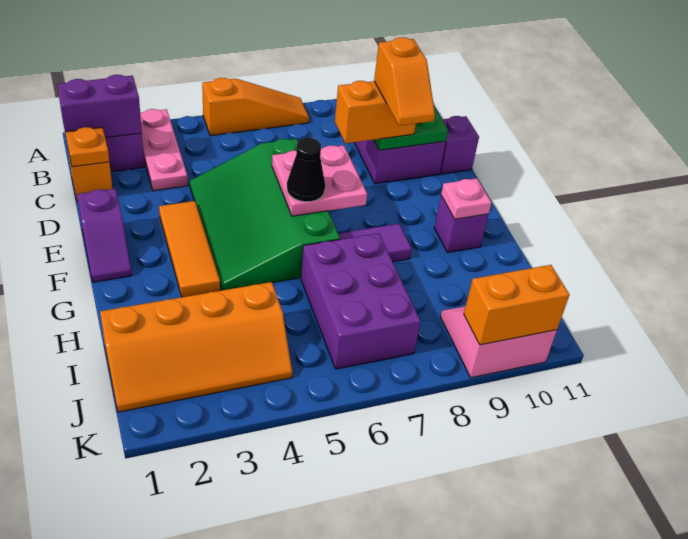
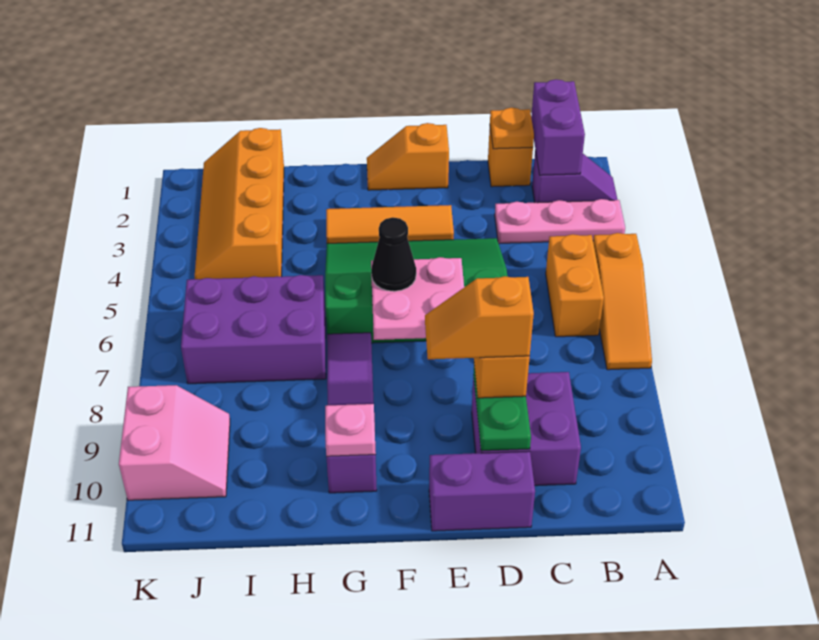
purple 1x1 brick [440,116,479,174] -> purple 1x2 brick [429,451,535,531]
purple 1x2 slope [77,189,132,282] -> orange 1x2 slope [367,123,449,190]
orange 1x2 brick [464,265,569,345] -> orange 1x2 brick moved to [546,234,604,337]

